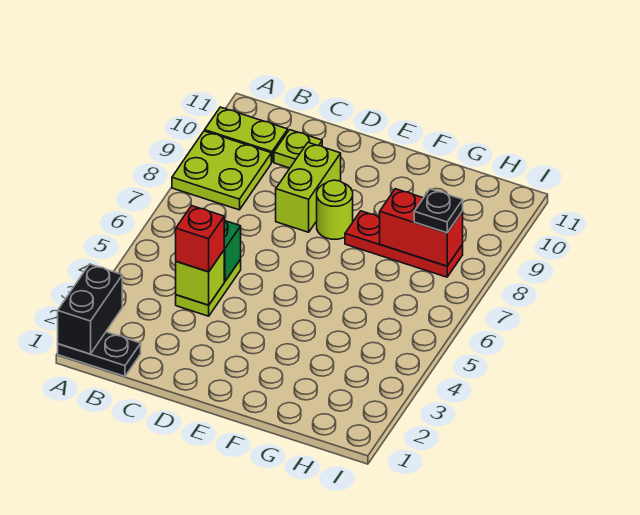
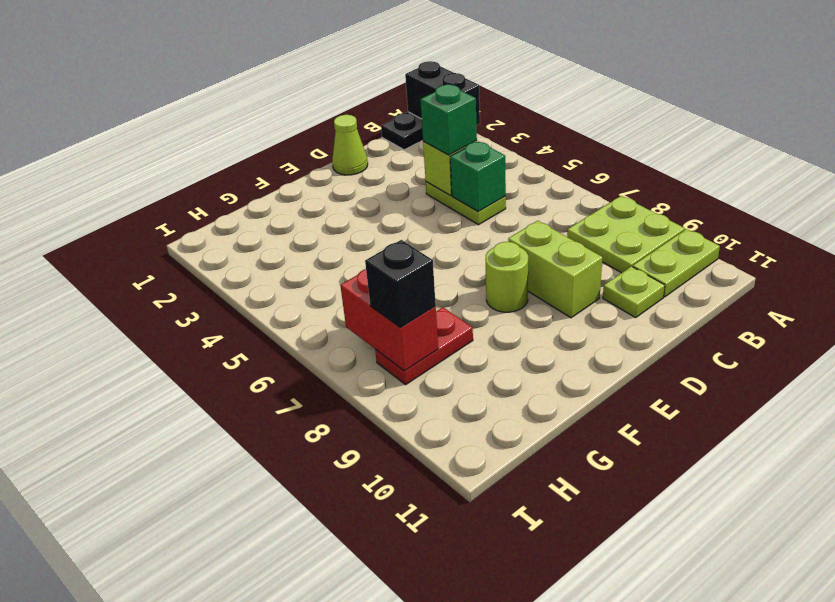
red 1x1 brick [176,206,224,272] -> green 1x1 brick [420,85,477,155]
none -> lime 1x1 cone [332,115,368,175]
red 1x3 plate [345,211,463,277] -> red 1x2 plate [375,307,473,385]
red 1x2 brick [380,189,463,266] -> red 1x2 brick turned to [340,269,438,371]
black 1x1 plate [414,189,463,233] -> black 1x1 brick [365,240,436,327]

